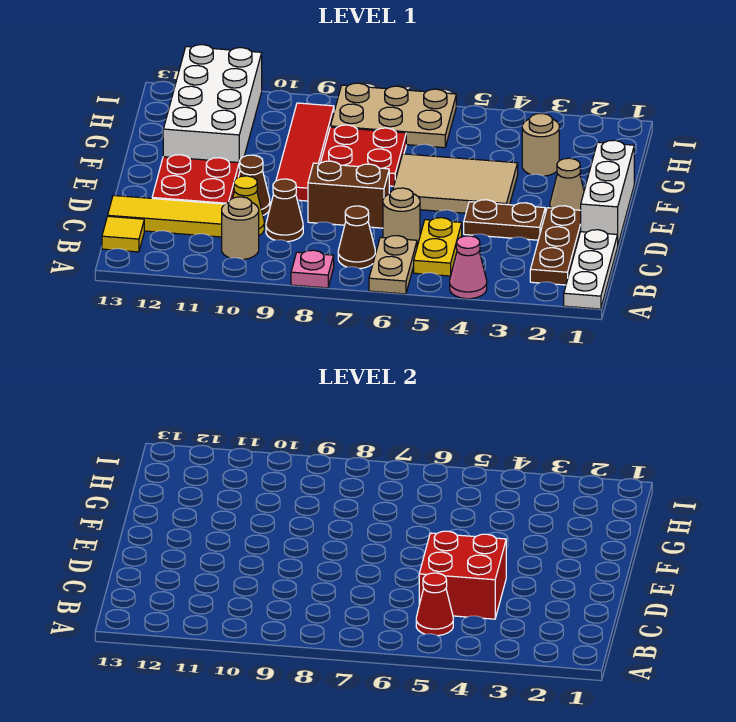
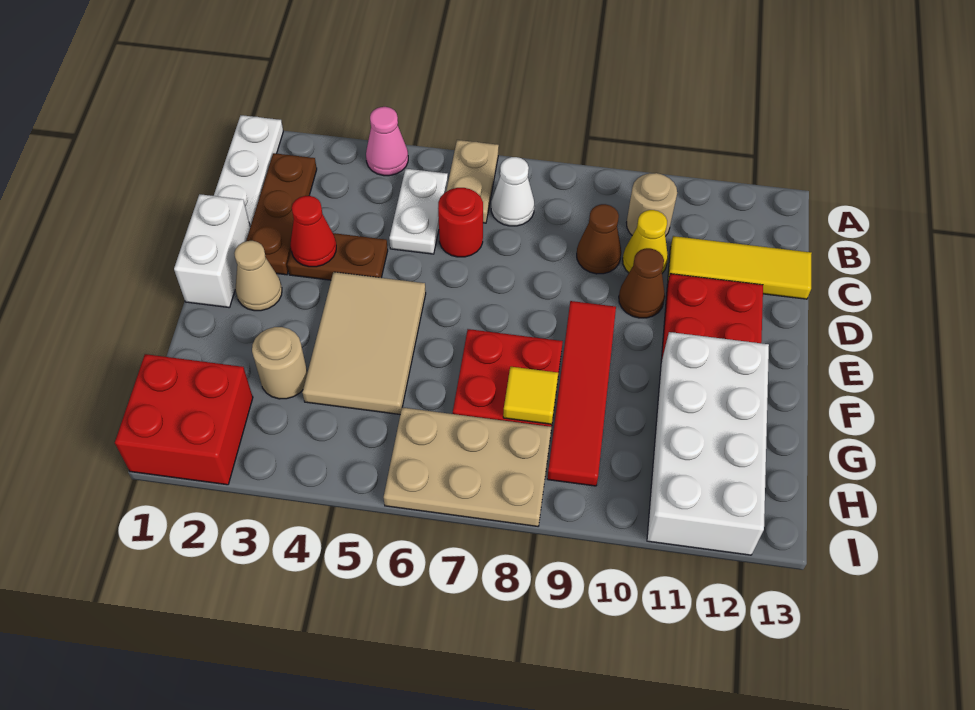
pink 1x1 plate [291,250,334,288] -> none
yellow 1x2 plate [414,218,462,276] -> white 1x2 plate [389,169,448,254]
red 1x1 cone [416,573,453,636] -> red 1x1 cone moved to [290,196,336,267]
brown 1x1 cone [338,206,375,269] -> white 1x1 cone [491,157,534,226]
yellow 1x1 tile [102,216,144,252] -> yellow 1x1 tile moved to [503,367,558,424]
red 2x2 brick [419,531,506,619] -> red 2x2 brick moved to [115,354,253,485]
tan 1x1 round brick [383,188,420,246] -> red 1x1 round brick [438,188,483,257]
white 1x3 brick [581,140,634,244] -> white 1x2 brick [174,194,250,308]
brown 1x2 brick [308,161,389,228] -> none
tan 2x3 tile [393,154,518,213] -> tan 2x3 tile turned to [302,272,426,414]

